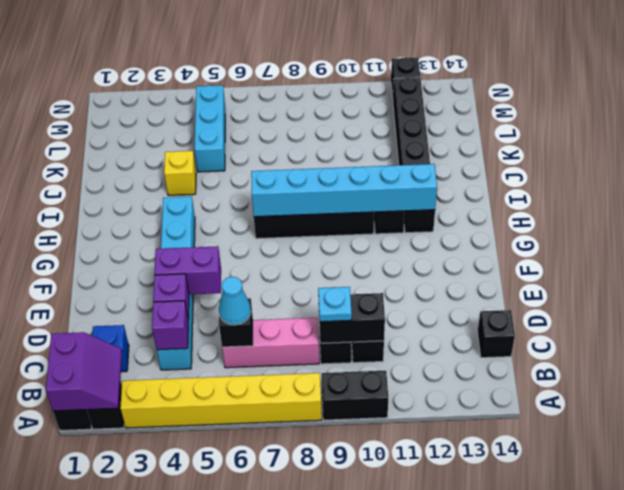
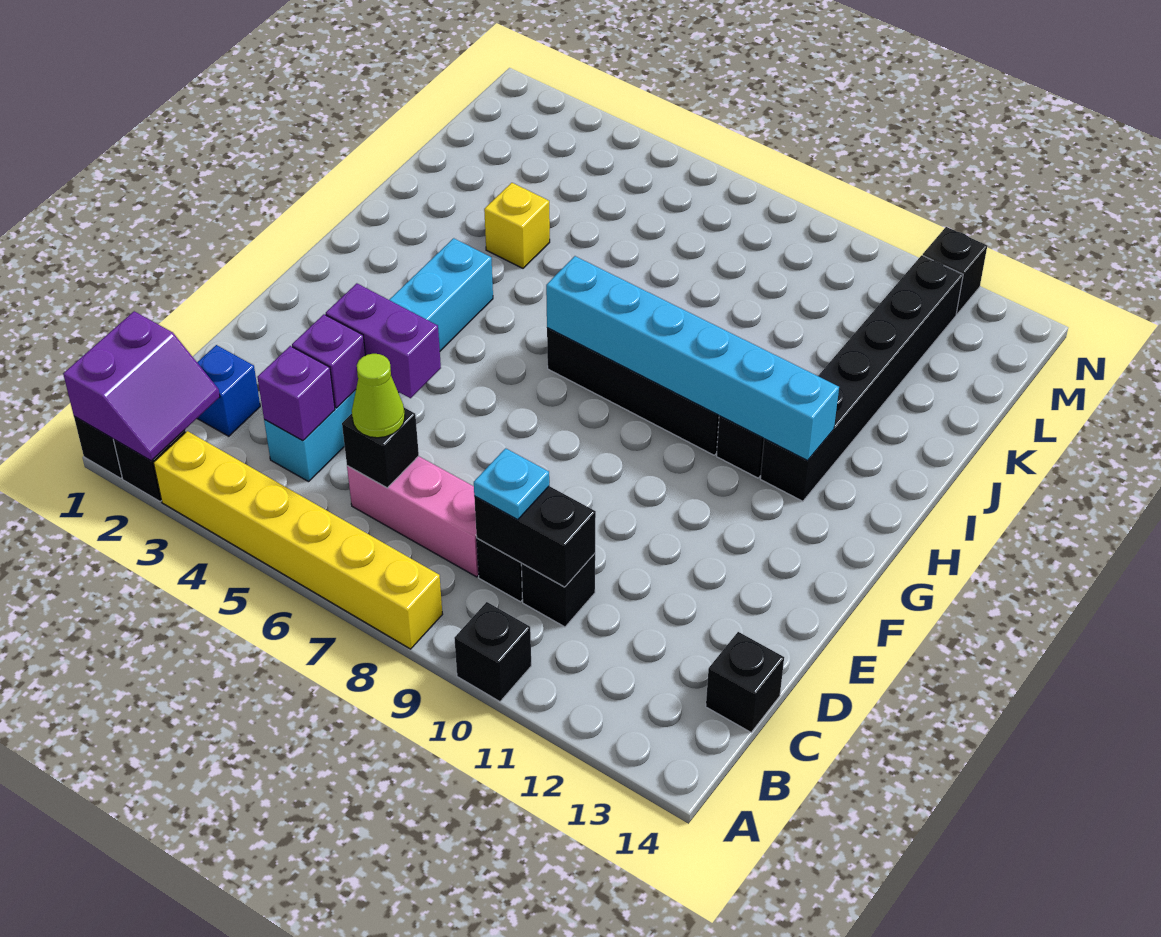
black 1x2 brick [322,371,388,420] -> black 1x1 brick [454,602,531,702]
cyan 1x1 cone [219,277,251,325] -> lime 1x1 cone [352,354,405,438]
cyan 1x3 brick [195,85,225,172] -> none

